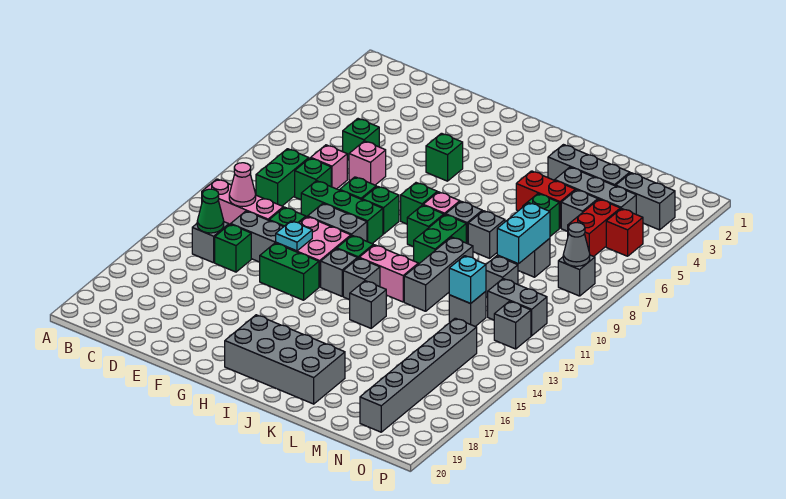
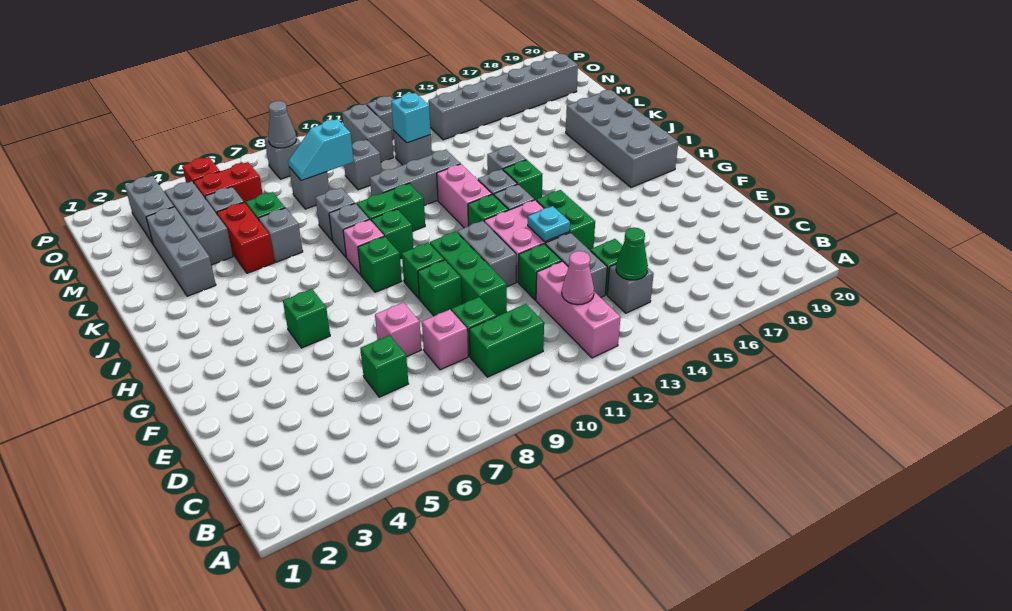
none -> green 1x1 brick [503,160,542,200]
none -> grey 1x1 brick [259,208,303,262]
cyan 1x2 brick [497,203,550,264] -> cyan 1x2 slope [288,119,354,181]

